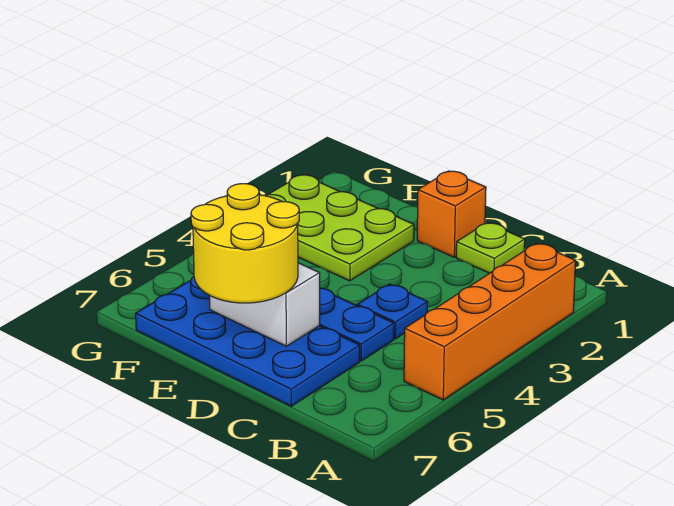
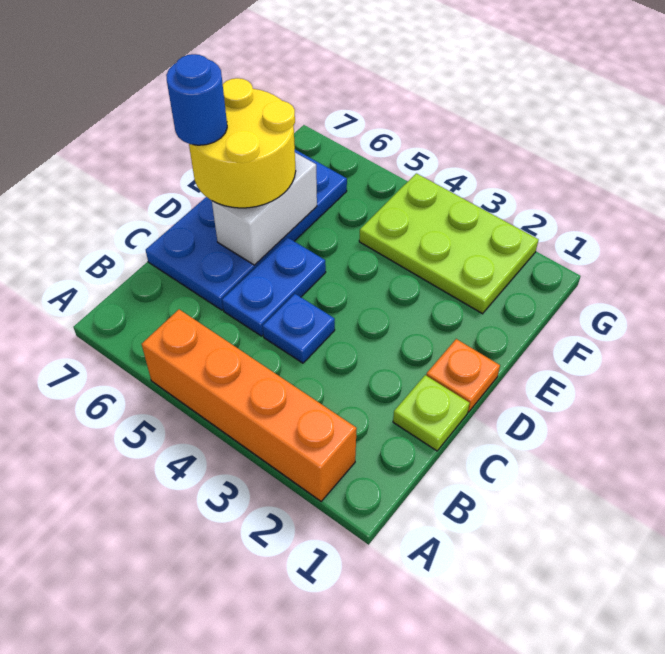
orange 1x1 brick [417,171,486,257] -> orange 1x1 plate [426,339,500,412]
none -> blue 1x1 round brick [166,54,227,145]
lime 2x3 plate [264,175,414,281] -> lime 2x3 plate turned to [359,173,539,314]

